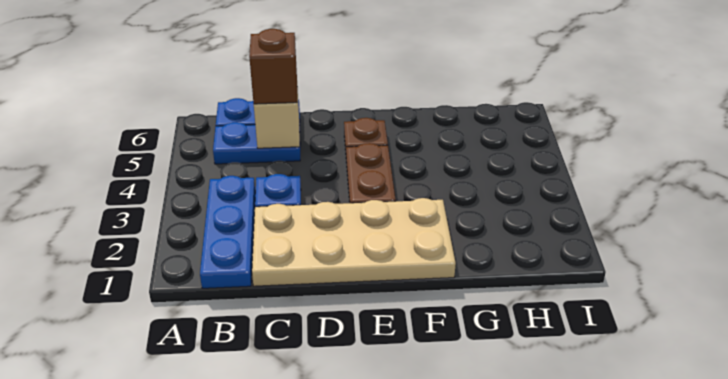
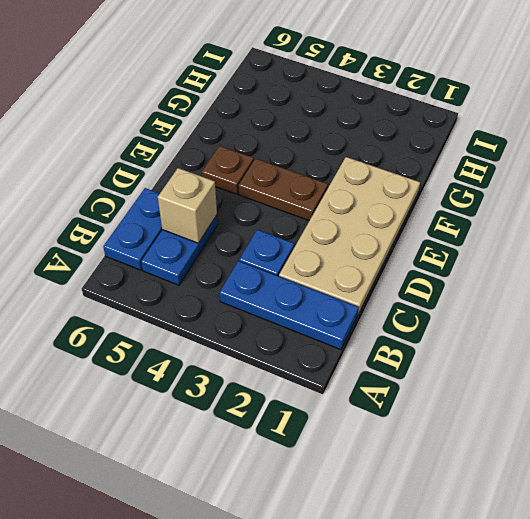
brown 1x1 brick [249,29,297,104] -> none

